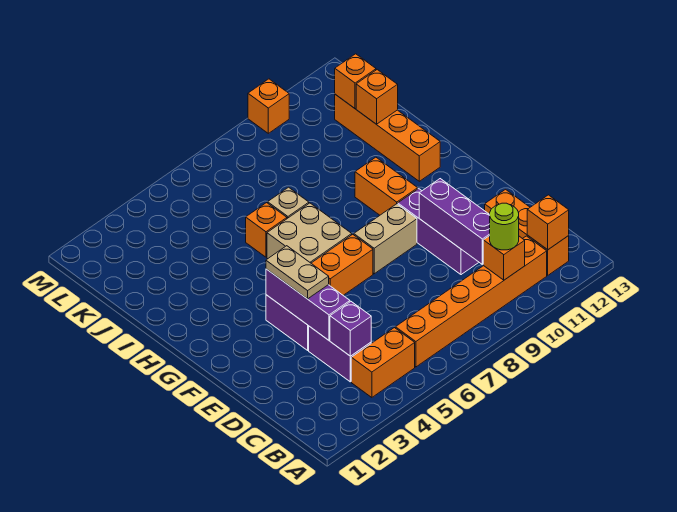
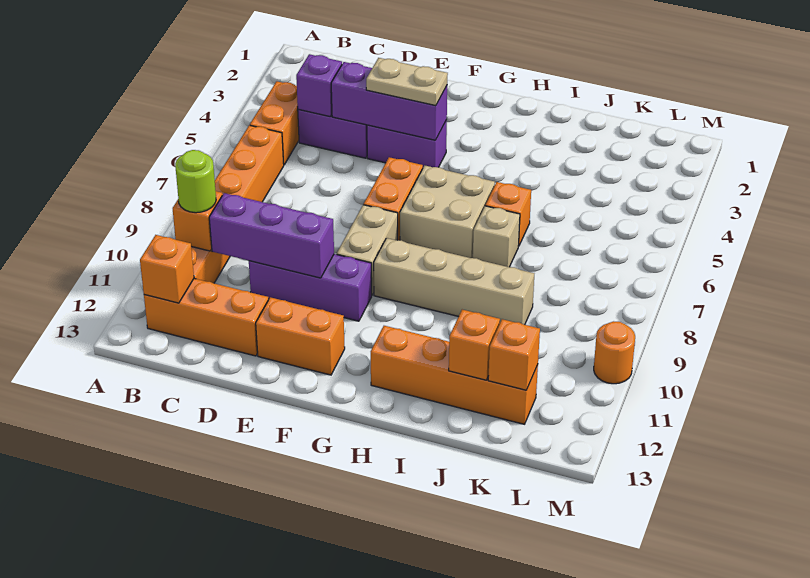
none -> tan 1x4 brick [374,238,534,325]
orange 1x2 brick [355,157,418,215] -> orange 1x2 brick moved to [256,297,345,375]
orange 1x1 brick [248,79,289,133] -> orange 1x1 round brick [594,321,635,384]

